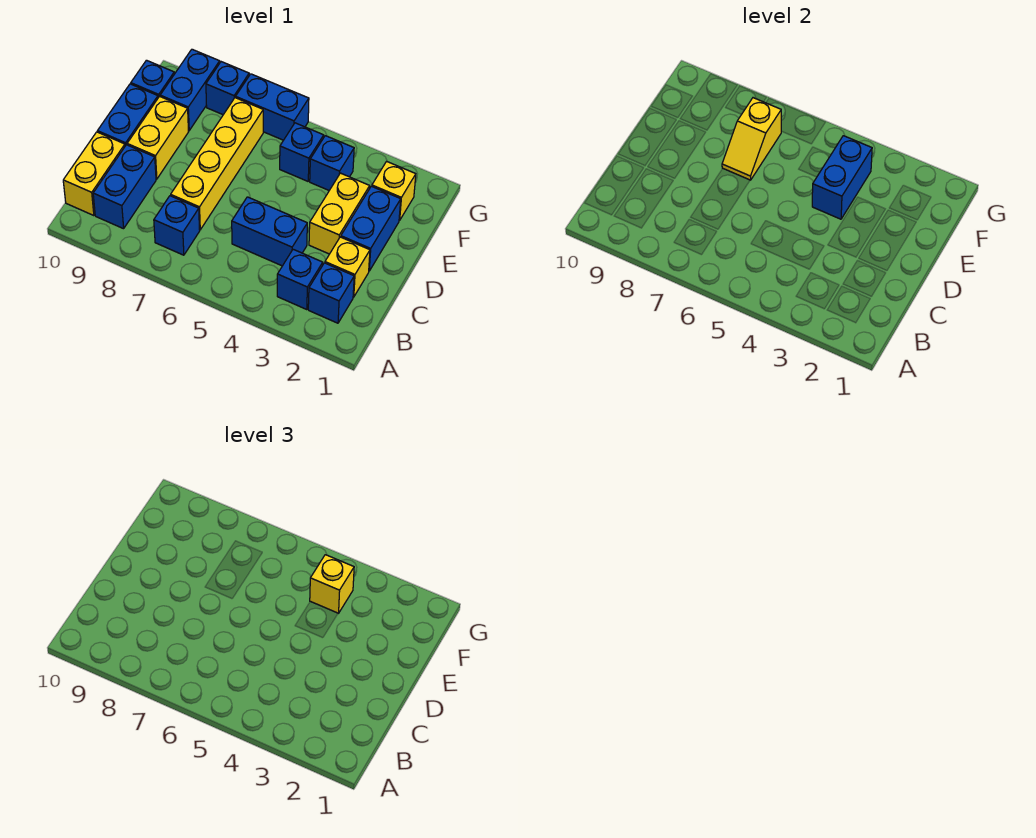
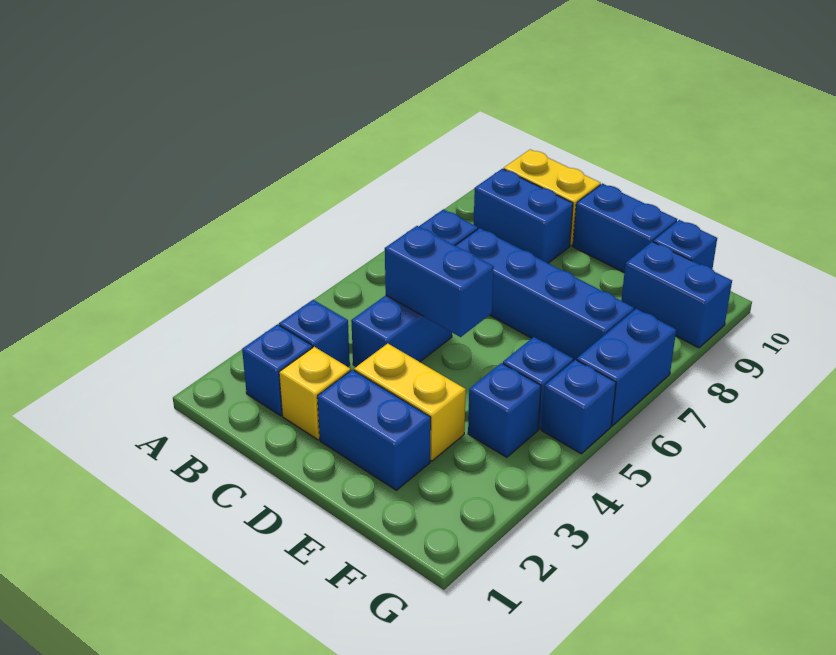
yellow 1x4 brick [171,98,263,230] -> blue 1x4 brick [455,228,634,361]
yellow 1x2 brick [127,96,188,179] -> none
blue 1x2 brick [812,136,872,219] -> blue 1x2 brick moved to [385,226,494,337]
yellow 1x2 slope [722,98,781,180] -> none
yellow 1x1 brick [372,161,416,221] -> none
yellow 1x1 brick [310,555,354,613] -> none
blue 1x1 brick [206,62,249,115] -> blue 1x1 brick moved to [541,360,616,454]

